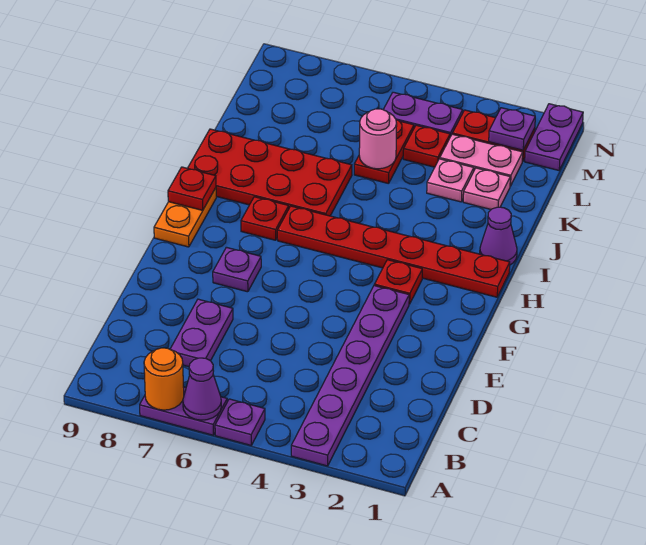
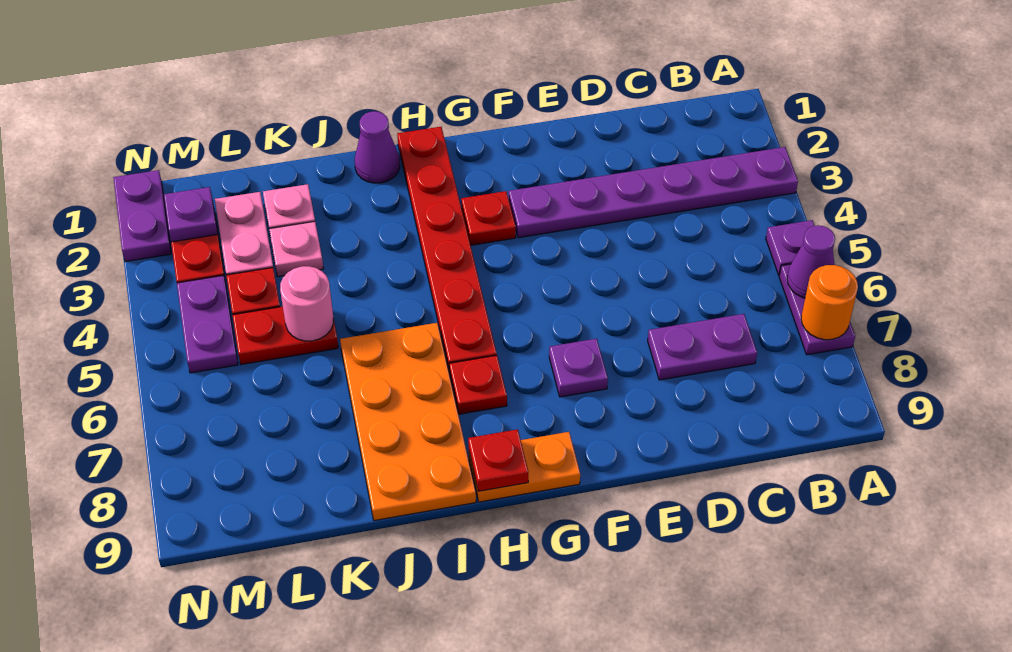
red 2x4 plate [188,129,352,216] -> orange 2x4 plate [340,323,476,521]
purple 1x2 plate [525,104,583,170] -> purple 1x2 plate turned to [113,170,171,262]

